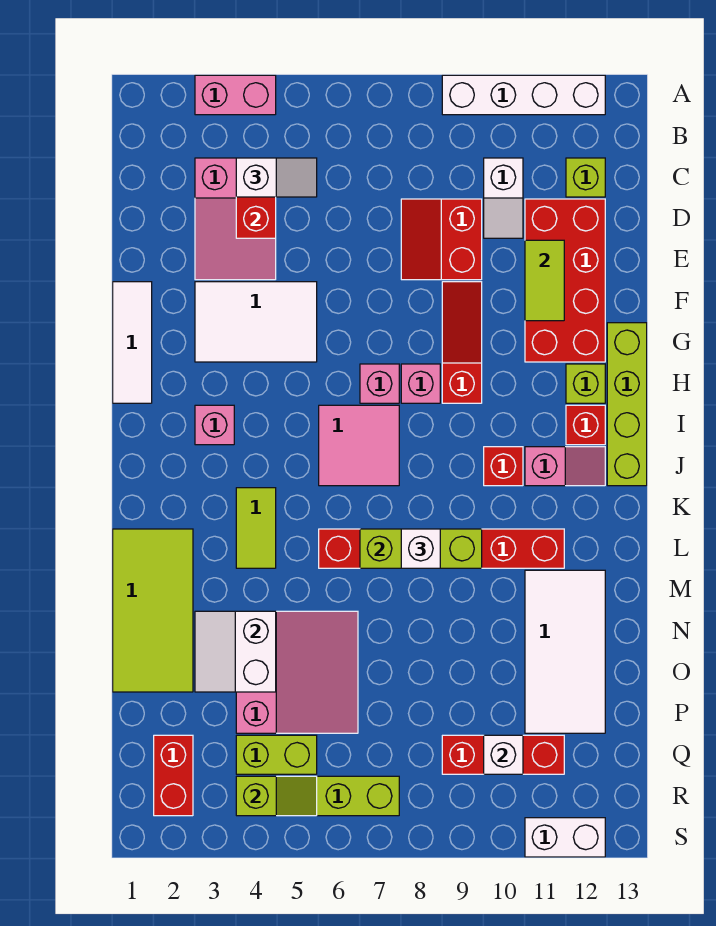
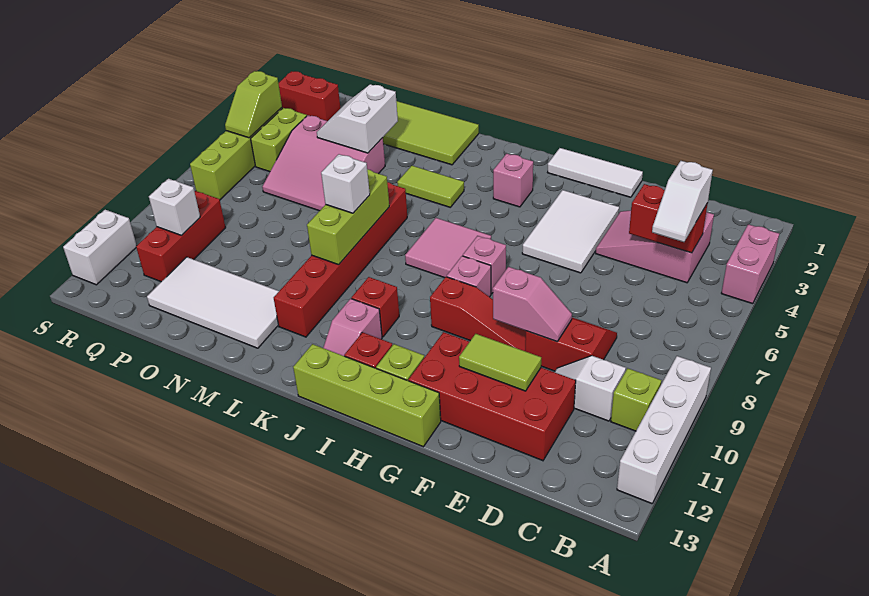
lime 1x1 brick [566,158,605,197] -> lime 1x1 brick moved to [611,368,661,431]
none -> pink 1x2 slope [493,267,572,342]
white 2x2 slope [195,611,276,692] -> white 2x2 slope turned to [317,84,398,153]

